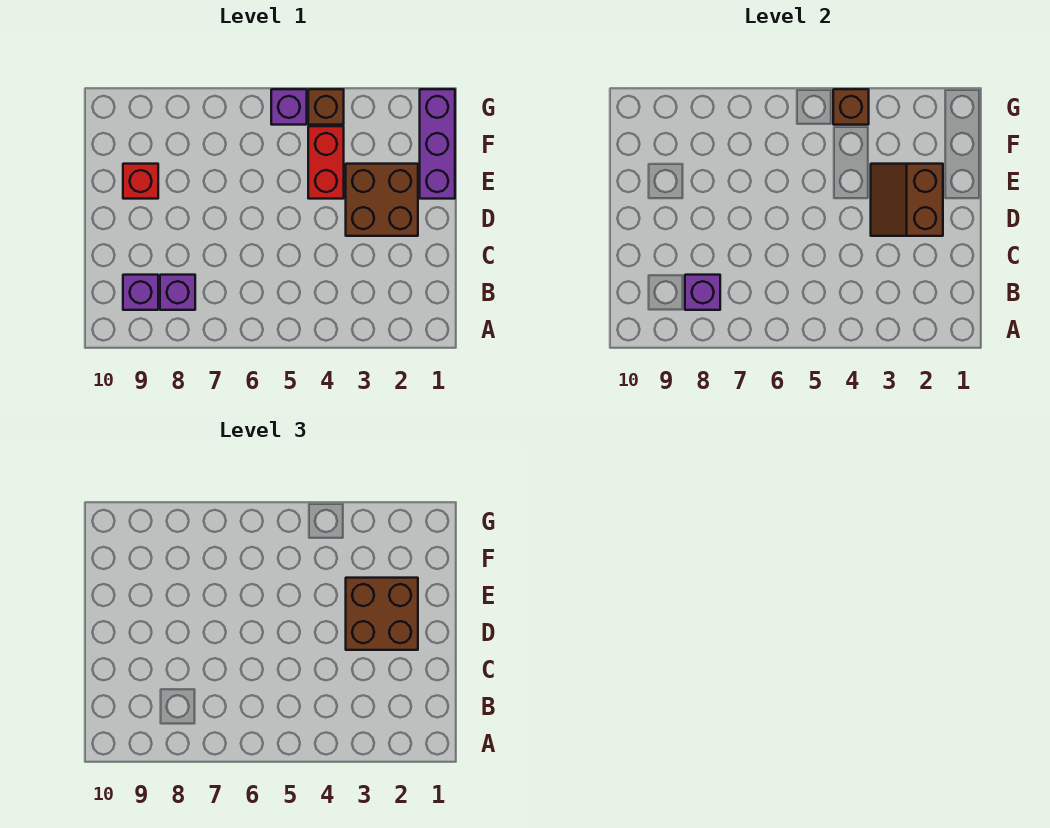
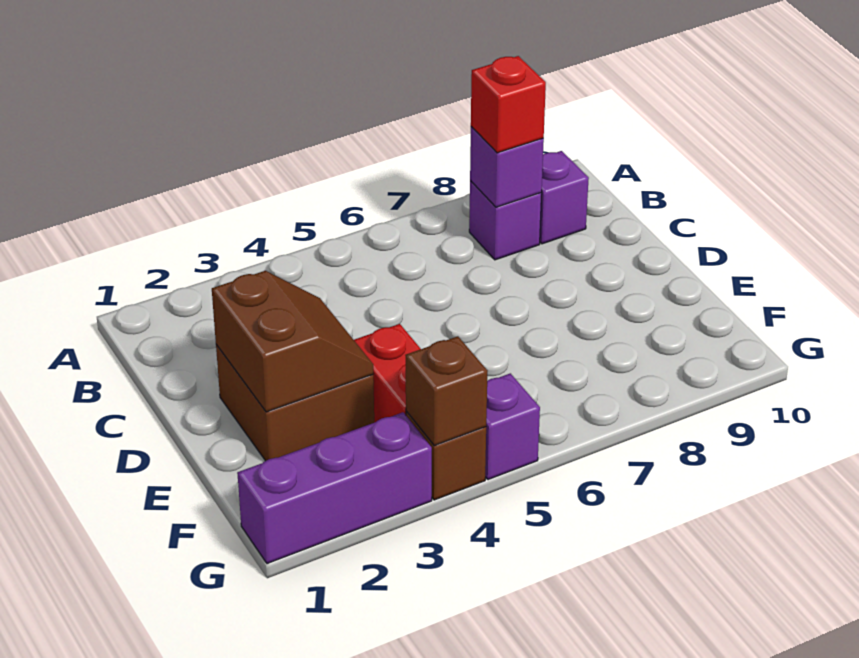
brown 2x2 brick [346,578,418,650] -> none
purple 1x3 brick [420,89,455,199] -> purple 1x3 brick turned to [237,412,432,564]
red 1x1 brick [123,164,158,199] -> red 1x1 brick moved to [471,56,546,153]

